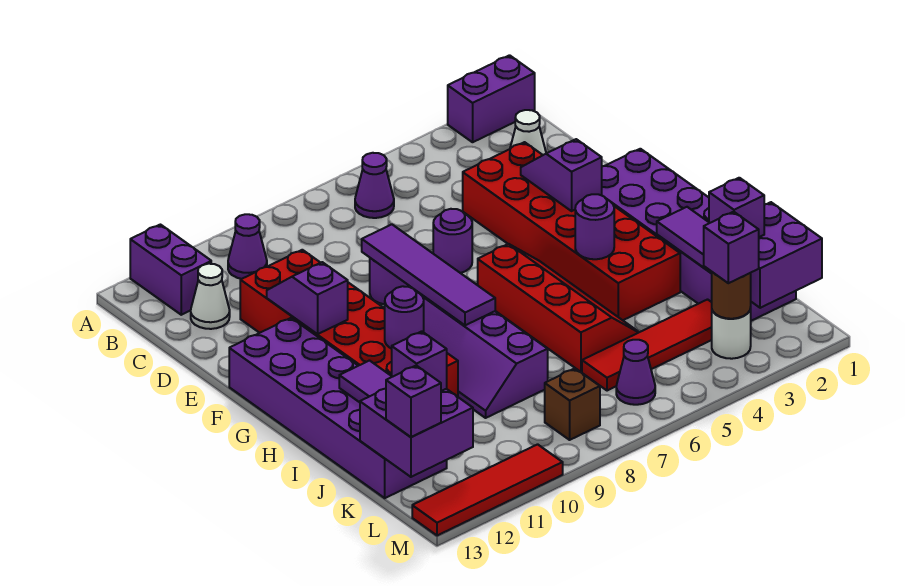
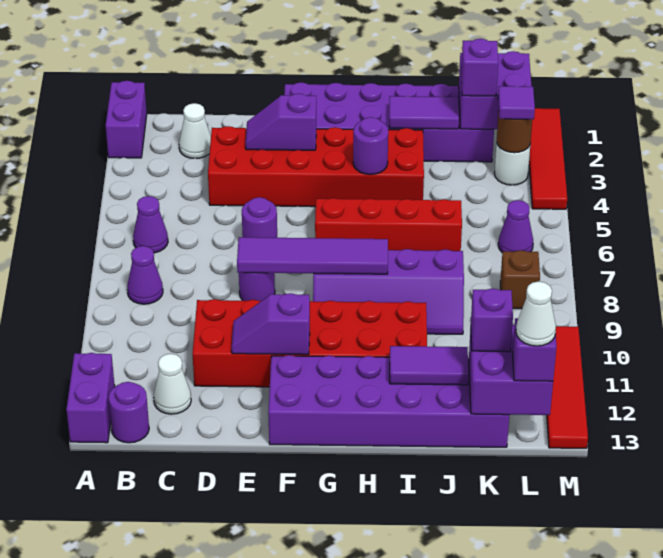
purple 1x2 brick [130,225,211,315] -> purple 1x2 brick turned to [66,353,115,443]
purple 1x1 cone [228,214,267,279] -> purple 1x1 cone moved to [127,246,163,304]
purple 1x1 round brick [385,286,424,349] -> purple 1x1 round brick moved to [109,382,149,443]
red 1x4 tile [582,300,712,391] -> red 1x4 tile moved to [529,108,567,209]
purple 1x1 brick [704,212,759,283] -> purple 1x1 tile [498,86,535,119]
none -> white 1x1 cone [516,281,556,346]

